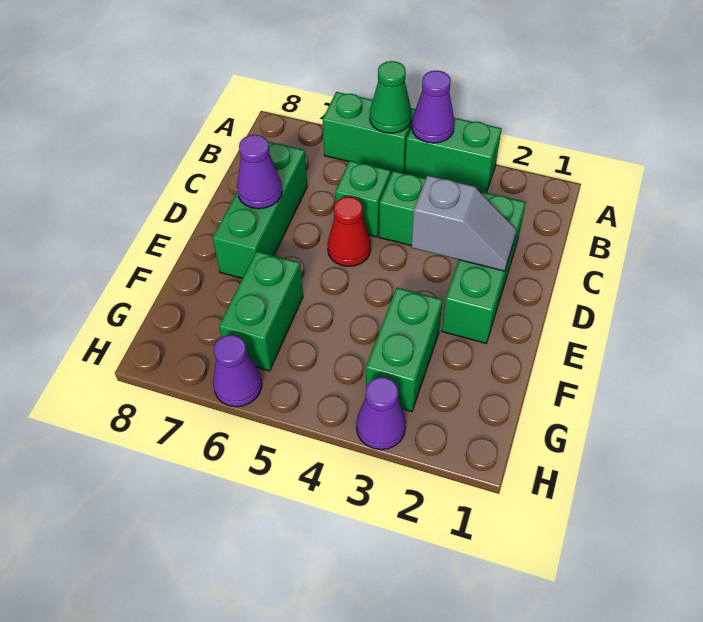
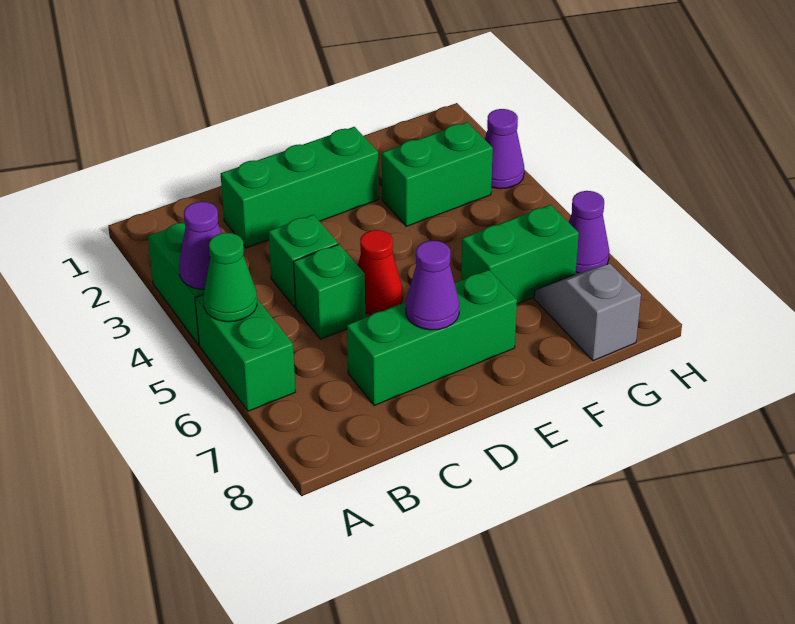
grey 1x2 slope [411,175,517,271] -> grey 1x2 slope moved to [534,264,641,361]

